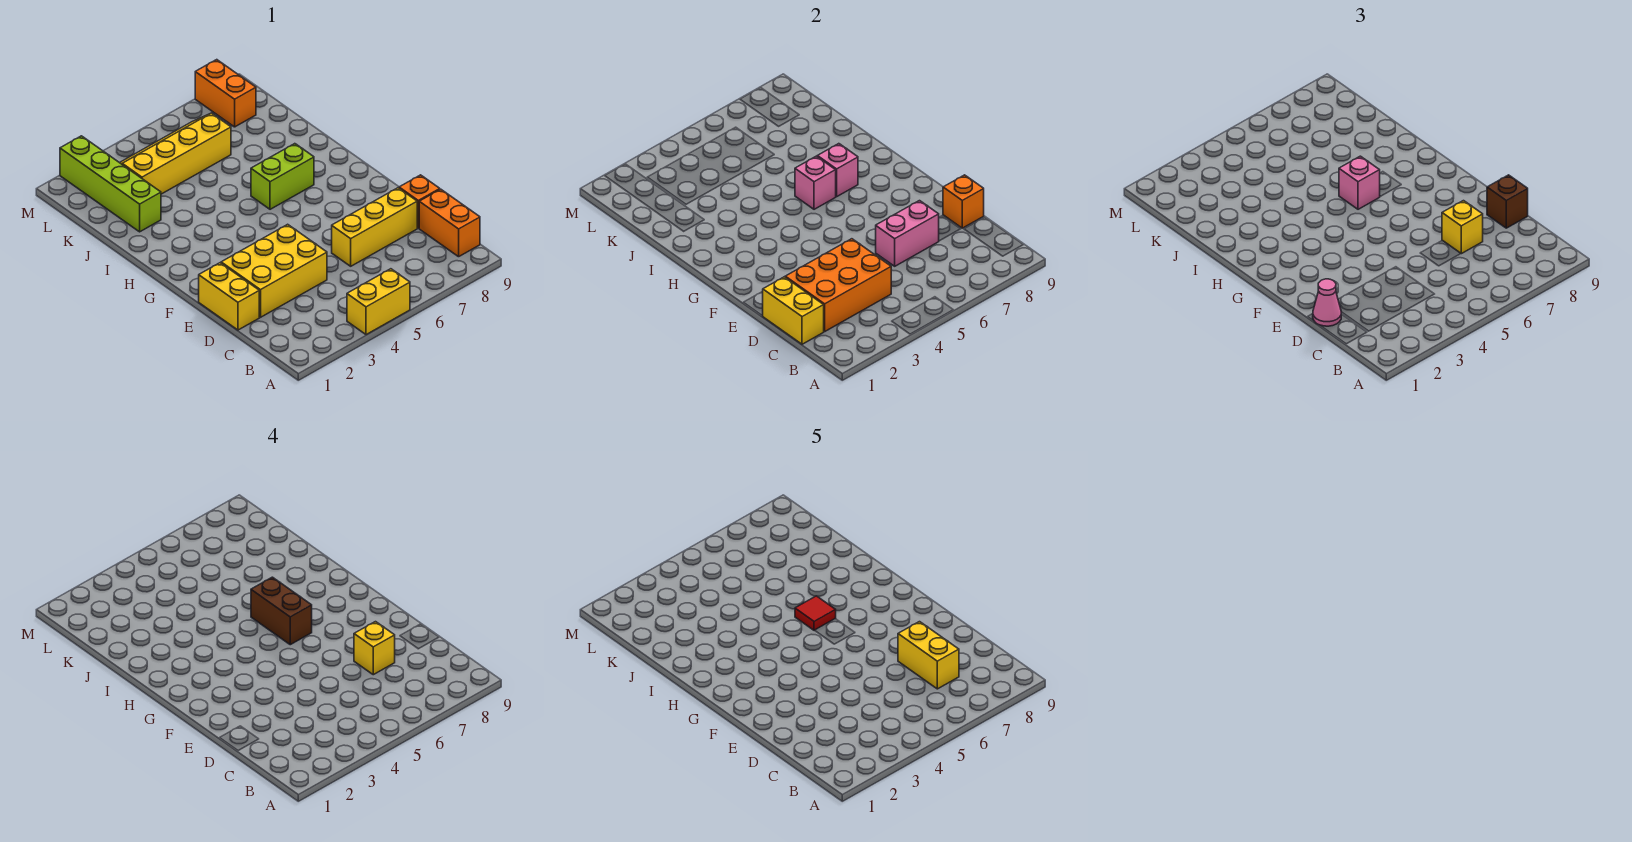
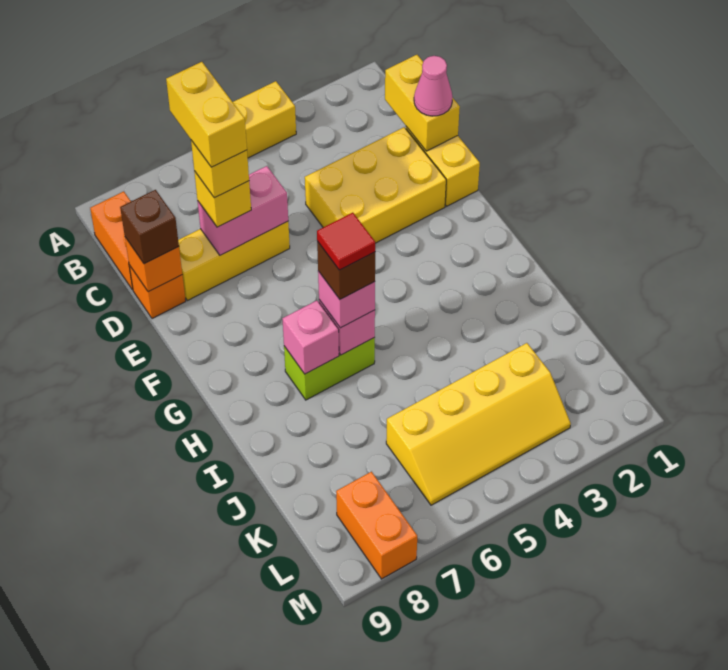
orange 2x3 brick [785,239,891,331] -> none
brown 1x2 brick [251,577,312,645] -> brown 1x1 brick [317,241,375,299]
lime 1x4 brick [60,136,161,232] -> none

